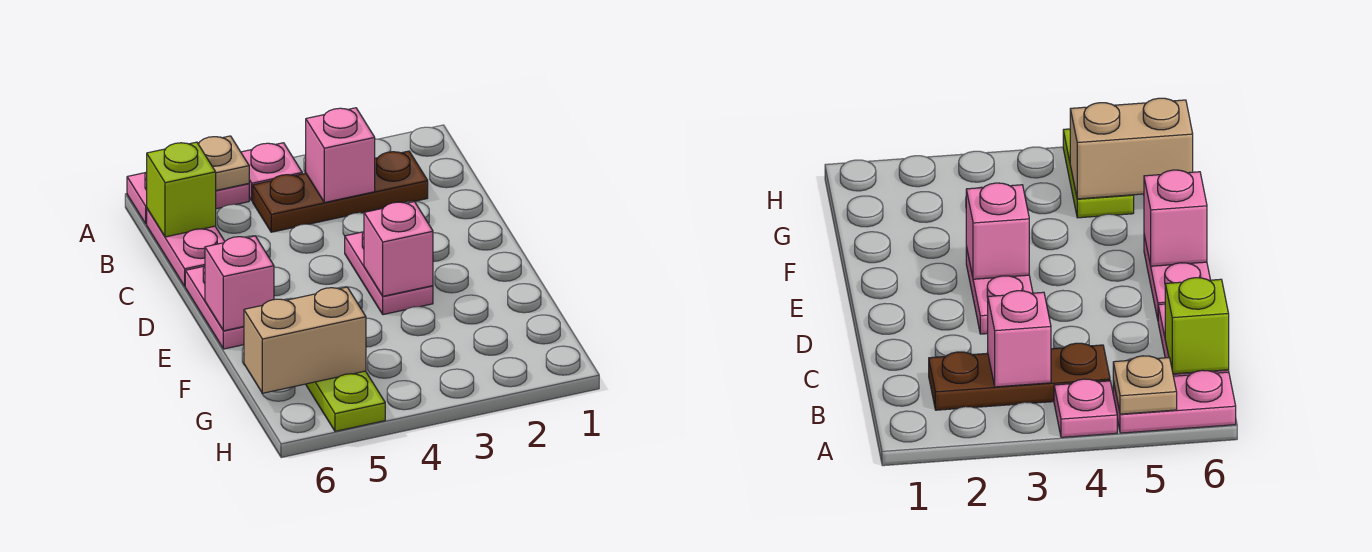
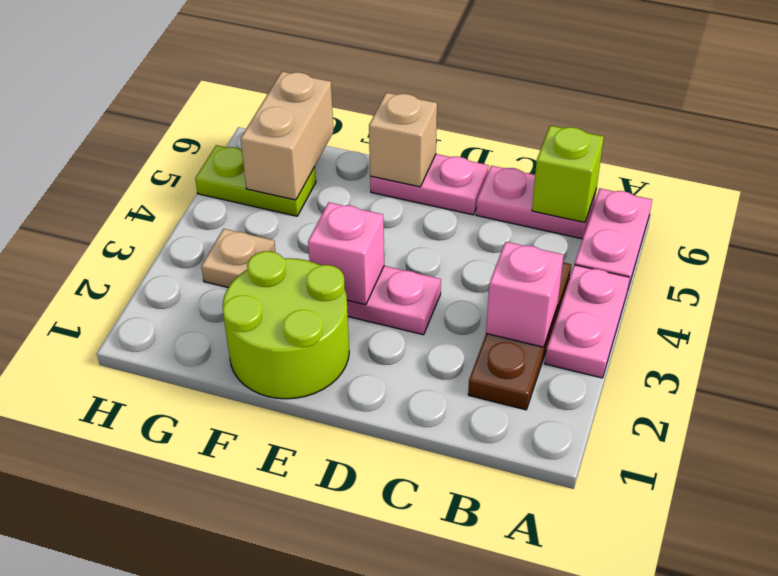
pink 1x1 plate [241,143,302,201] -> pink 1x2 plate [545,265,630,378]
tan 1x1 plate [198,136,249,190] -> tan 1x1 plate moved to [201,229,276,287]
none -> lime 2x2 round brick [223,251,349,399]
pink 1x1 brick [205,236,274,331] -> tan 1x1 brick [369,93,437,187]

